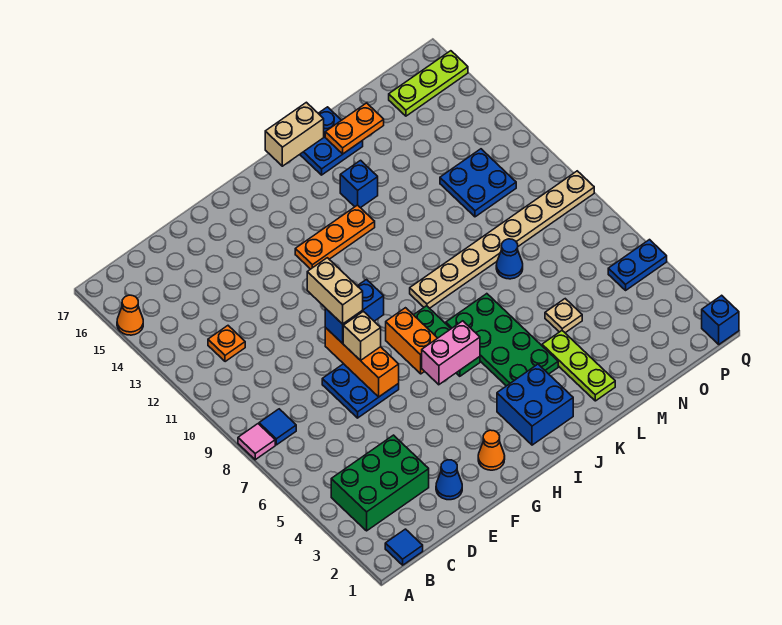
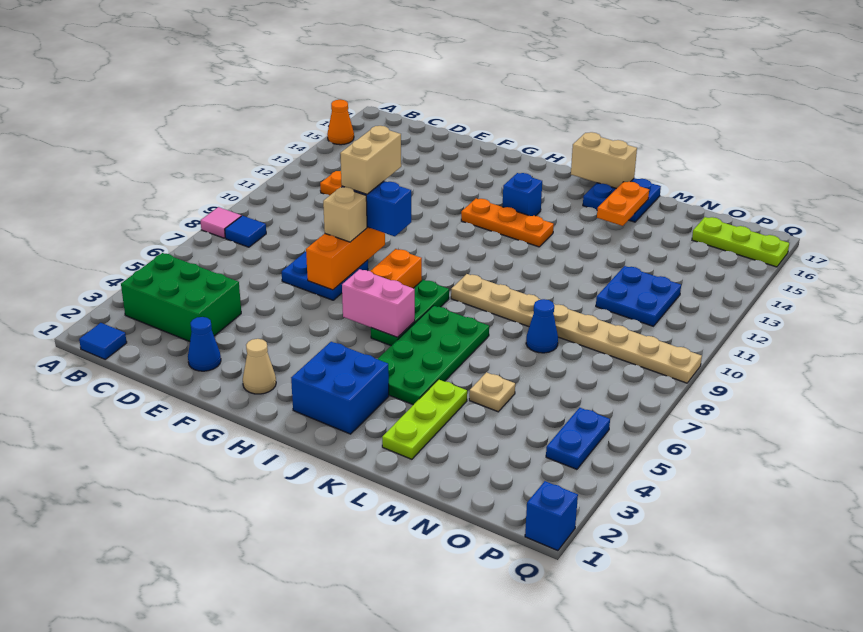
orange 1x1 cone [478,430,505,470] -> tan 1x1 cone [243,339,276,394]
blue 1x1 brick [340,160,378,208] -> blue 1x1 brick moved to [503,173,542,216]
orange 1x2 plate [325,103,384,154] -> orange 1x2 plate turned to [597,182,649,226]
blue 1x2 plate [608,240,667,290] -> blue 1x2 plate turned to [546,408,610,469]

